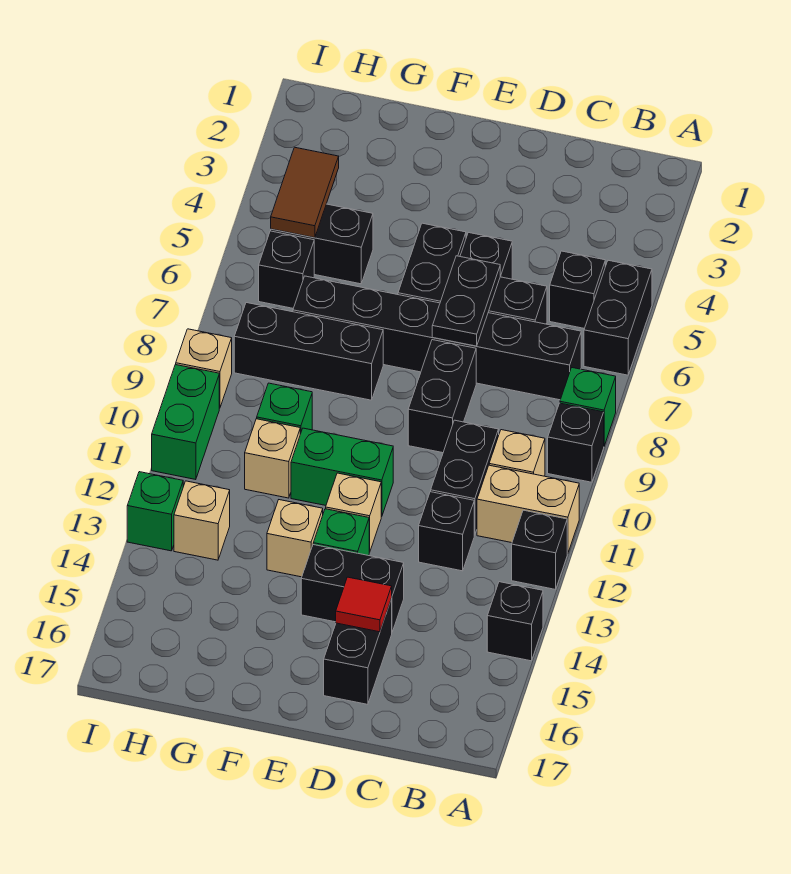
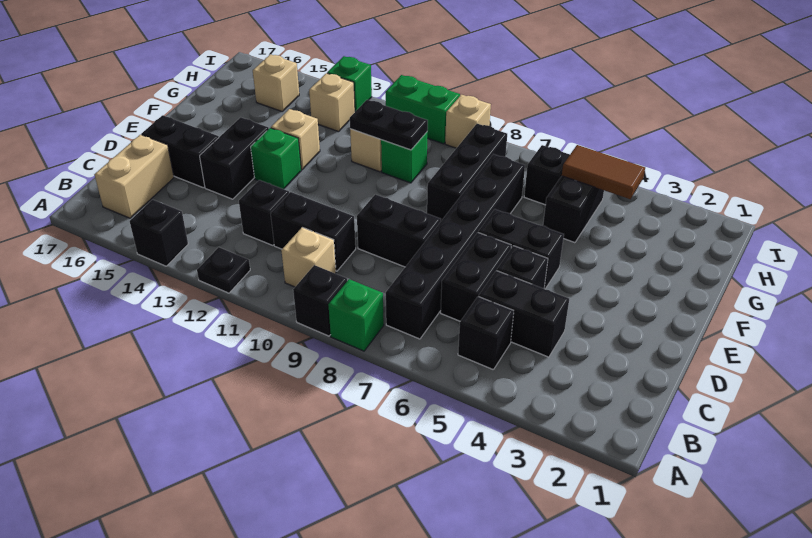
black 1x2 brick [584,260,652,375] -> black 1x2 brick moved to [479,270,569,357]
tan 1x2 brick [477,465,579,554] -> tan 1x2 brick moved to [94,135,174,218]
black 1x1 brick [512,510,567,589] -> black 1x1 plate [197,247,250,293]
black 1x2 plate [432,256,500,346] -> black 1x2 plate moved to [350,100,428,150]
red 1x1 tile [336,577,392,632] -> none
green 1x2 brick [291,428,393,517] -> none
tan 1x1 brick [326,473,381,552] -> tan 1x1 brick moved to [253,54,299,111]

